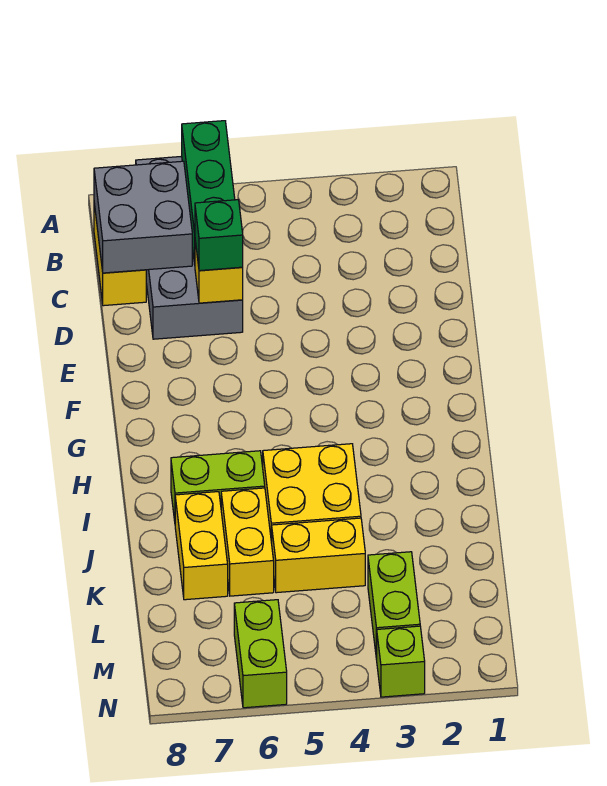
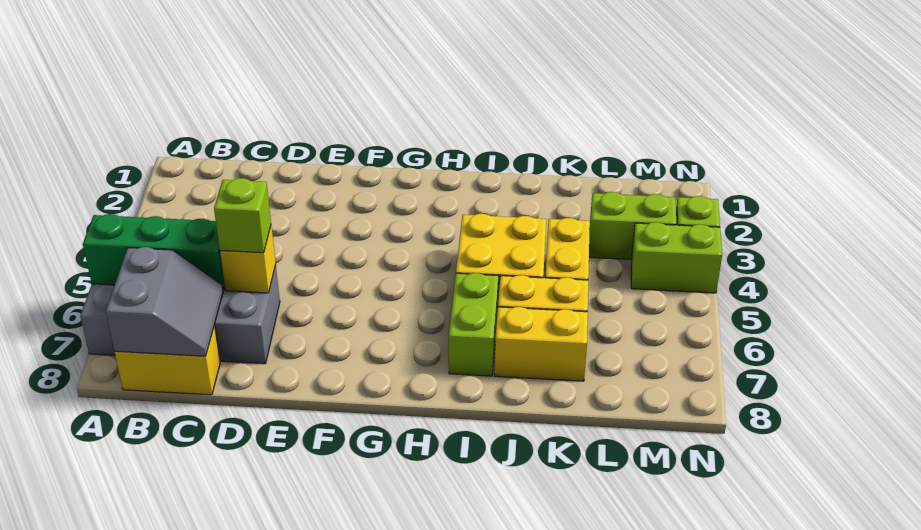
grey 2x2 brick [94,161,192,273] -> grey 2x2 slope [106,247,223,356]
green 1x1 brick [195,200,243,271] -> lime 1x1 brick [214,178,271,253]
lime 1x2 brick [234,600,287,708] -> lime 1x2 brick moved to [631,222,722,293]

